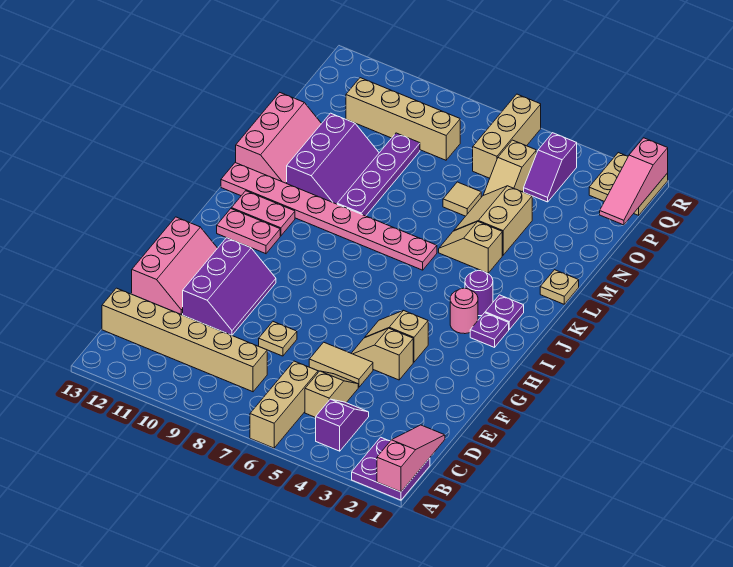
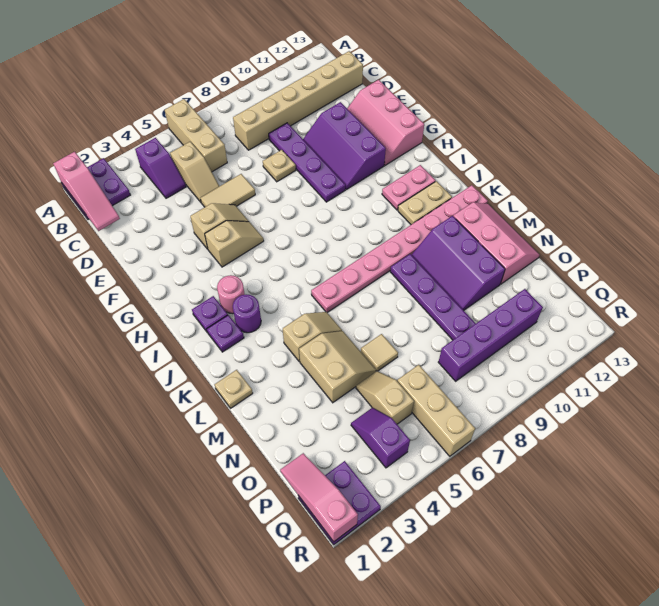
none -> purple 1x4 plate [269,123,345,202]
pink 1x2 plate [231,191,295,236] -> tan 1x2 plate [398,181,452,225]
pink 2x3 slope [236,93,322,183] -> pink 2x3 slope turned to [453,202,539,284]
tan 1x4 brick [346,78,460,160] -> purple 1x4 brick [438,289,543,381]
tan 2x2 plate [589,153,668,215] -> purple 2x2 plate [298,461,381,545]

